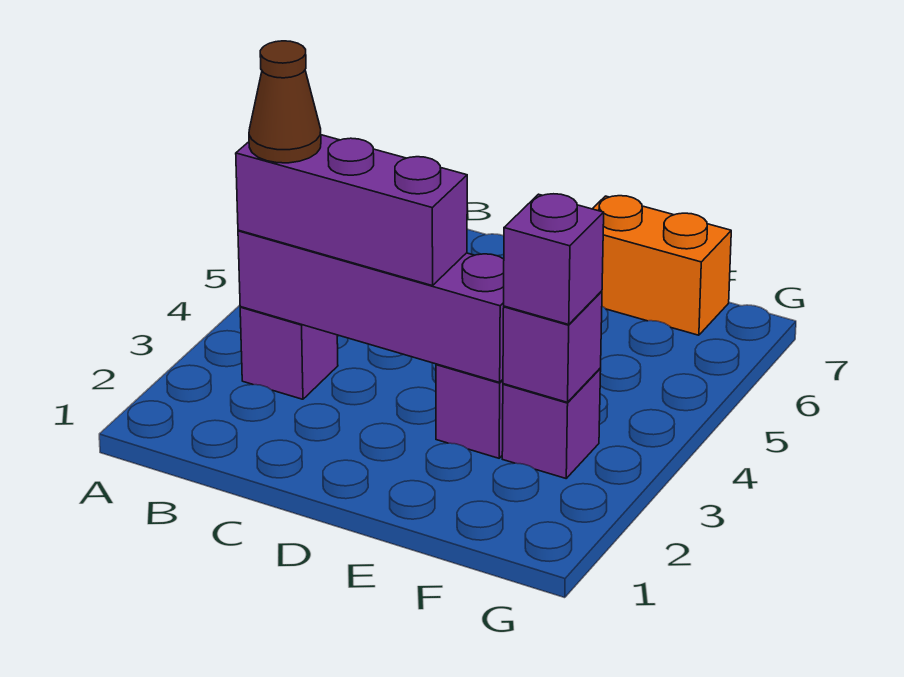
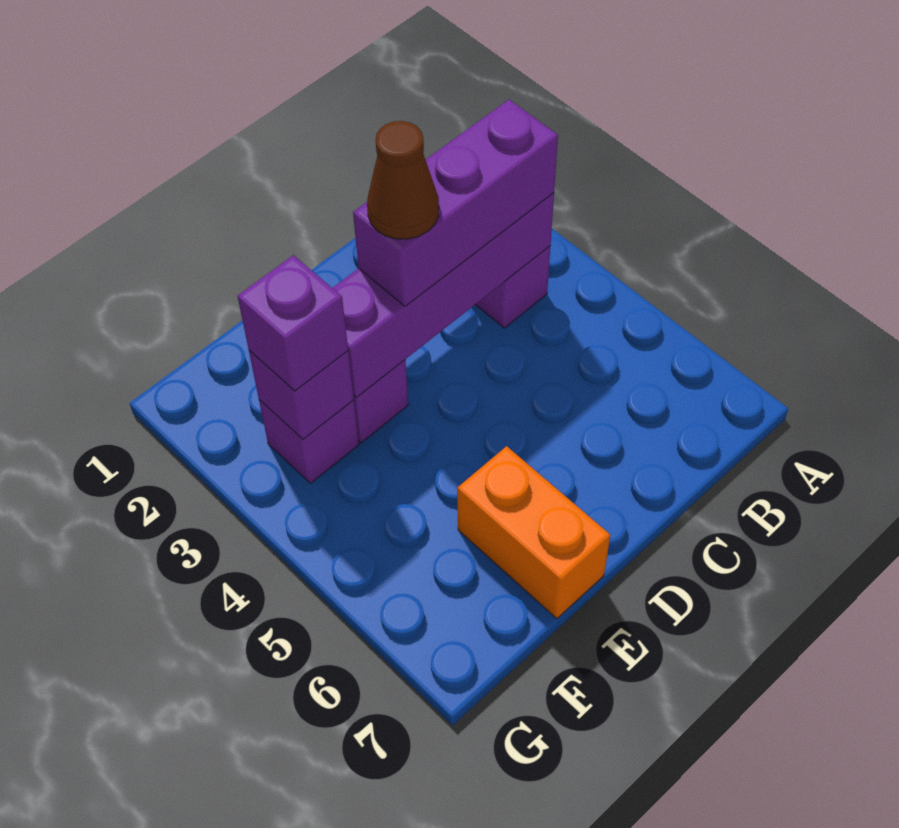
brown 1x1 cone [249,41,321,163] -> brown 1x1 cone moved to [367,121,439,239]
orange 1x2 brick [593,196,731,335] -> orange 1x2 brick turned to [457,446,610,619]

